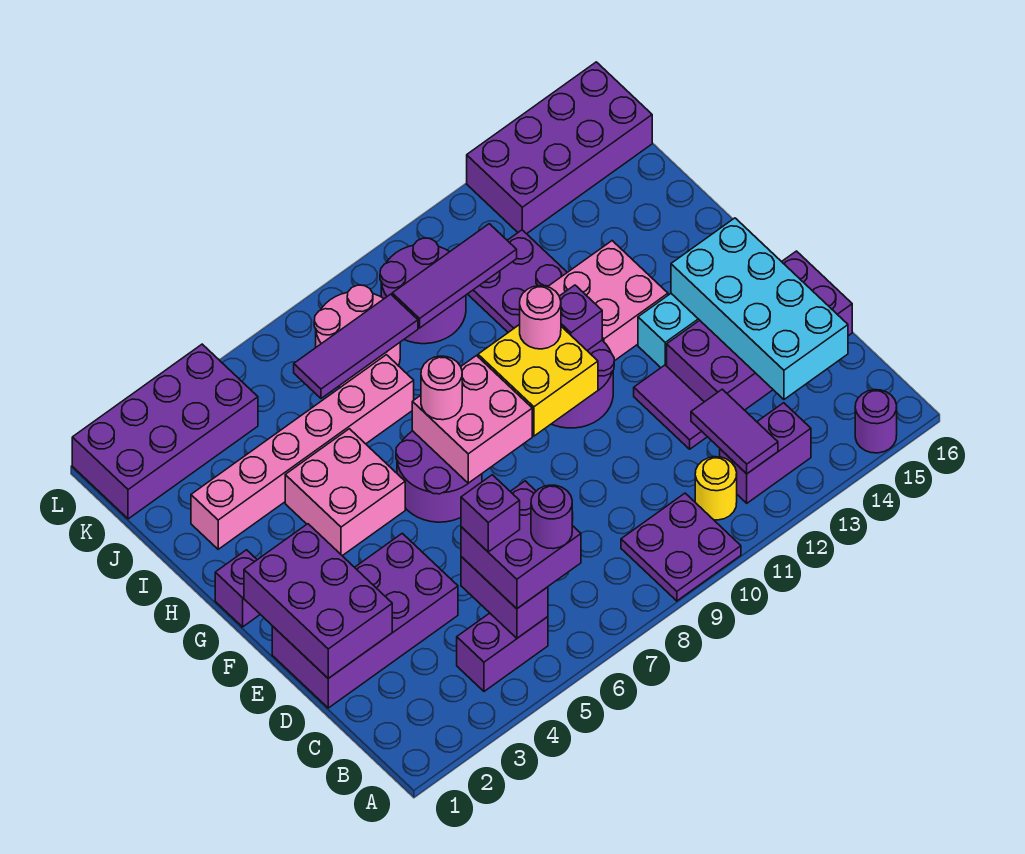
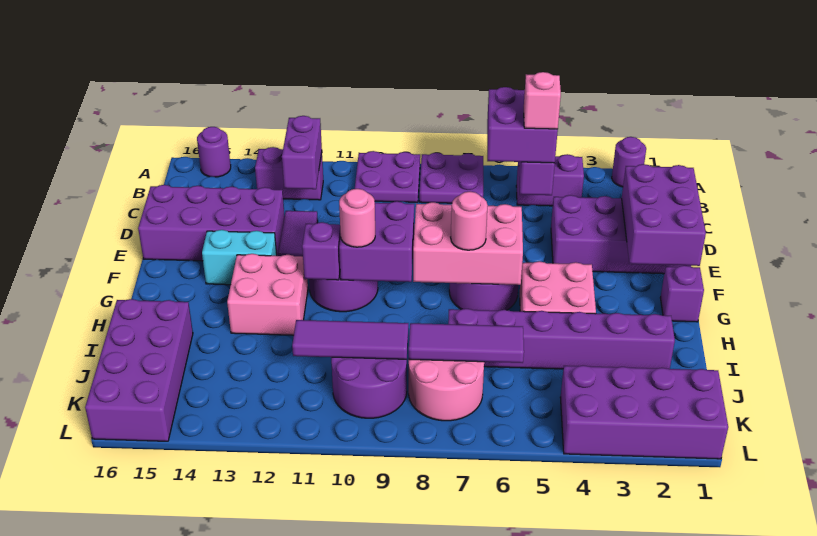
purple 1x1 round brick [531,485,572,549] -> purple 1x1 round brick moved to [612,137,646,187]
yellow 1x1 round brick [695,457,737,520] -> none
purple 1x2 tile [691,389,778,474] -> purple 1x2 brick [282,116,322,189]
purple 1x1 brick [461,475,520,552] -> pink 1x1 brick [524,72,561,129]
cyan 2x4 brick [671,218,848,399] -> none
pink 2x2 brick [412,356,532,483] -> pink 2x3 brick [413,202,523,285]
yellow 2x2 brick [478,325,598,436] -> purple 2x2 brick [339,201,414,282]
pink 1x6 brick [191,355,414,549] -> purple 1x6 brick [448,309,675,369]
purple 2x2 plate [468,230,567,332] -> purple 2x2 plate moved to [419,153,483,203]
purple 2x4 brick [467,62,652,234] -> purple 2x4 brick turned to [85,299,193,441]

